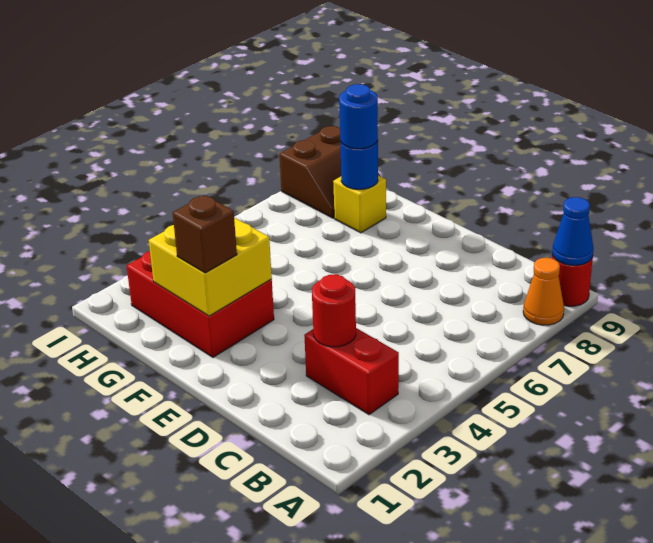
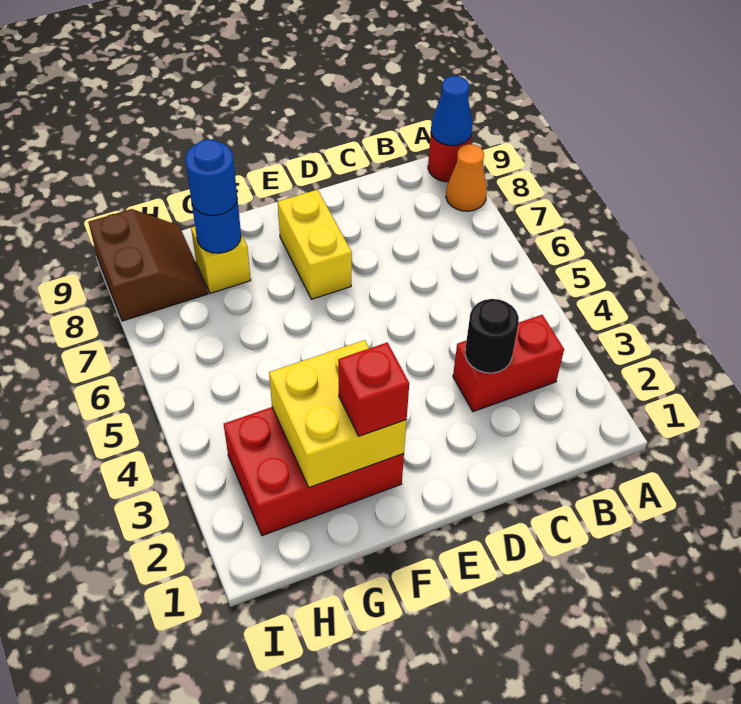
red 1x1 round brick [312,274,356,347] -> black 1x1 round brick [465,299,519,373]
none -> yellow 1x2 brick [278,190,352,299]
brown 1x1 brick [173,195,237,273] -> red 1x1 brick [338,342,409,436]

